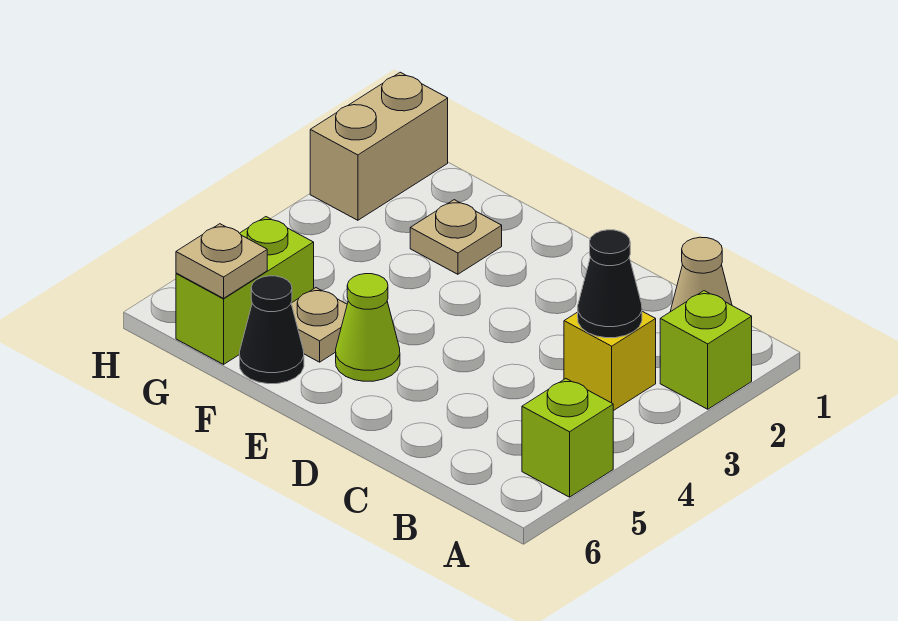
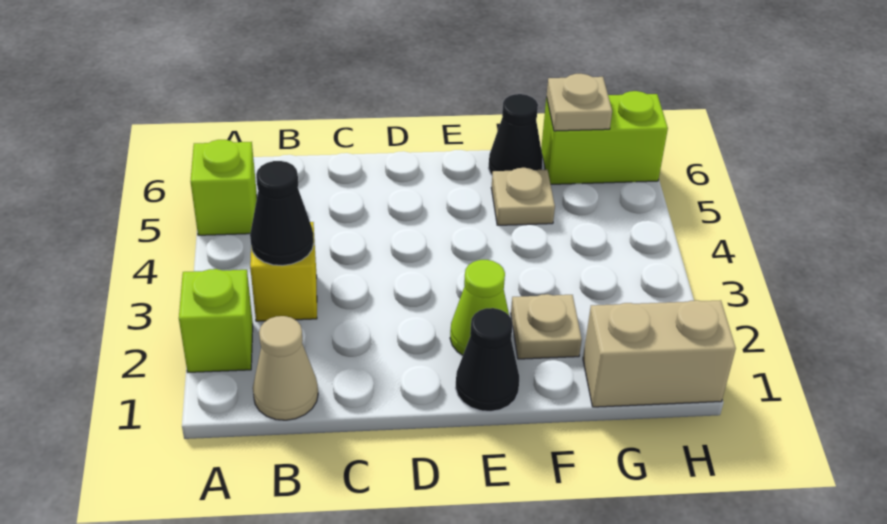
none -> black 1x1 cone [455,308,519,412]
lime 1x1 cone [336,274,400,381] -> lime 1x1 cone moved to [450,260,509,355]
lime 1x2 brick [176,217,314,364] -> lime 1x2 brick turned to [541,91,668,184]
tan 1x2 brick [310,72,448,220] -> tan 1x2 brick turned to [583,300,736,407]

